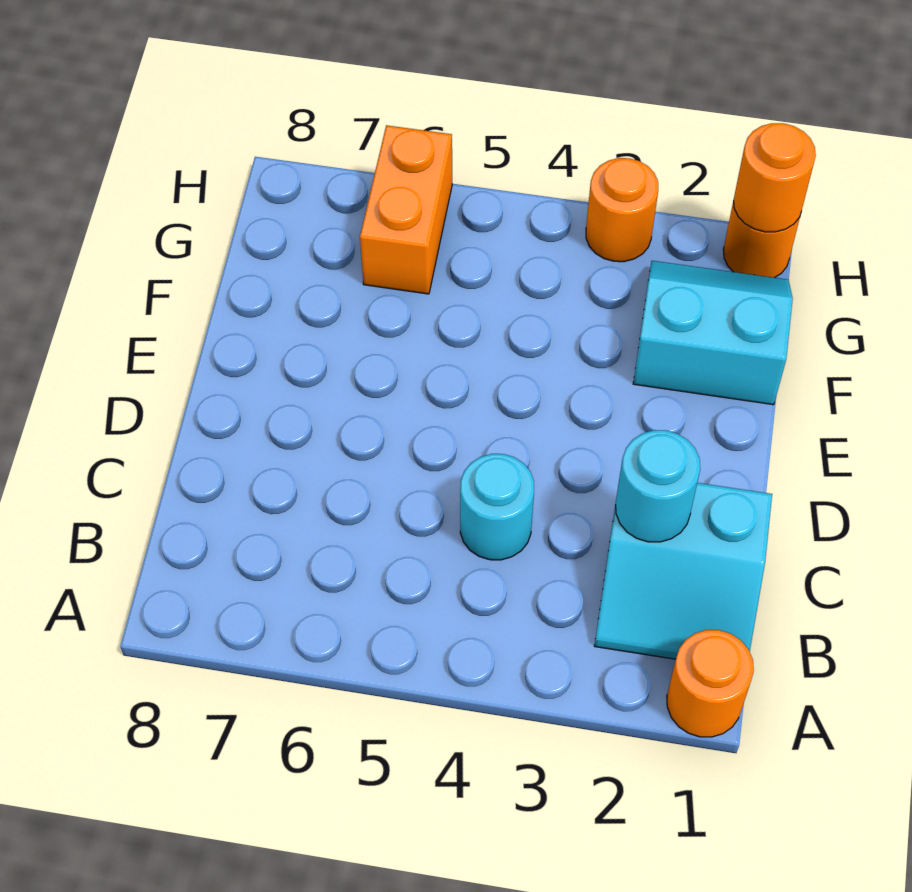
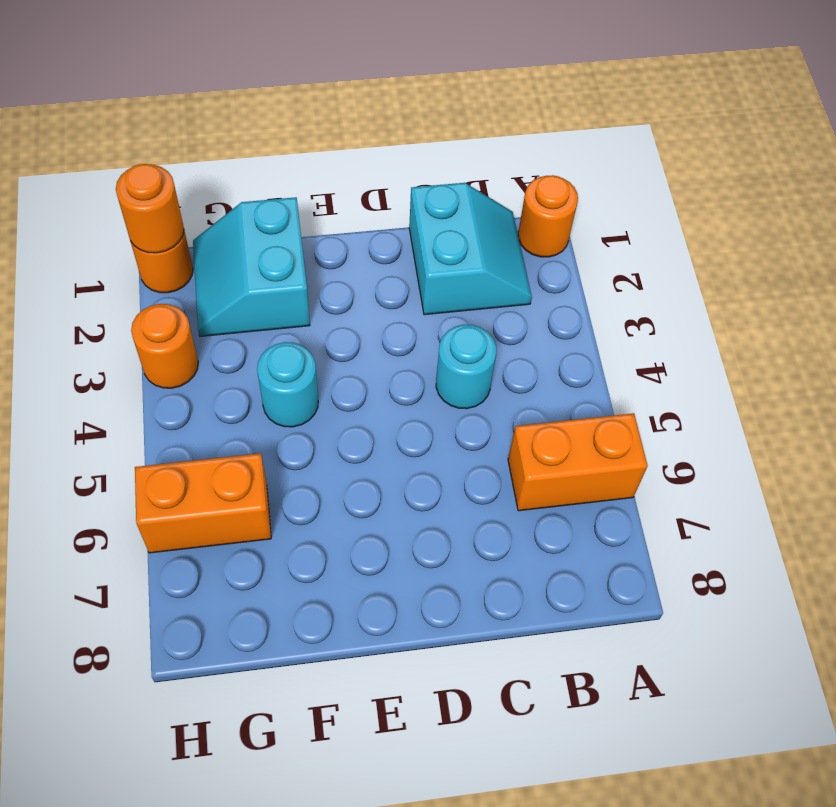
none -> orange 1x2 brick [508,413,648,511]
cyan 1x1 round brick [615,430,700,542] -> cyan 1x1 round brick moved to [257,342,318,427]

